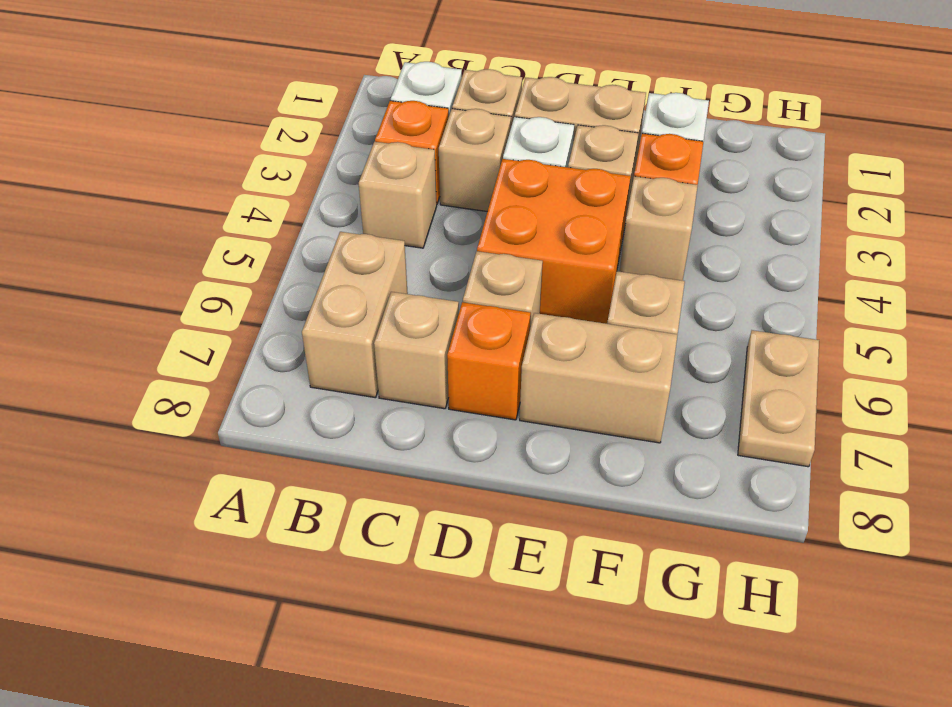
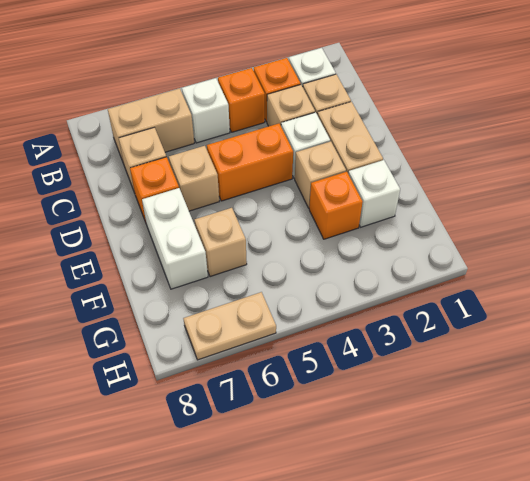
tan 1x1 brick [359,142,437,248] -> orange 1x1 brick [218,68,265,132]
none -> white 1x1 brick [182,78,230,143]
orange 2x2 brick [477,159,631,324] -> orange 1x2 brick [207,124,293,201]
tan 1x2 brick [520,313,678,443] -> white 1x2 brick [142,188,208,289]
tan 1x1 brick [620,176,698,281] -> none

